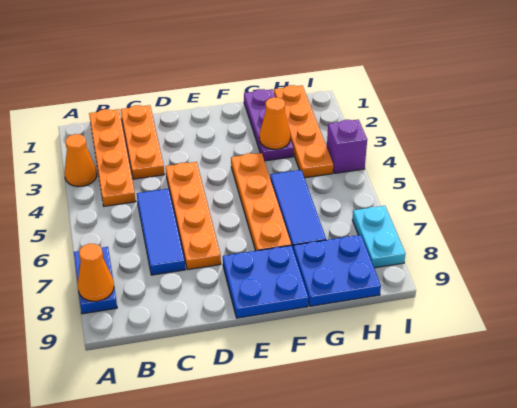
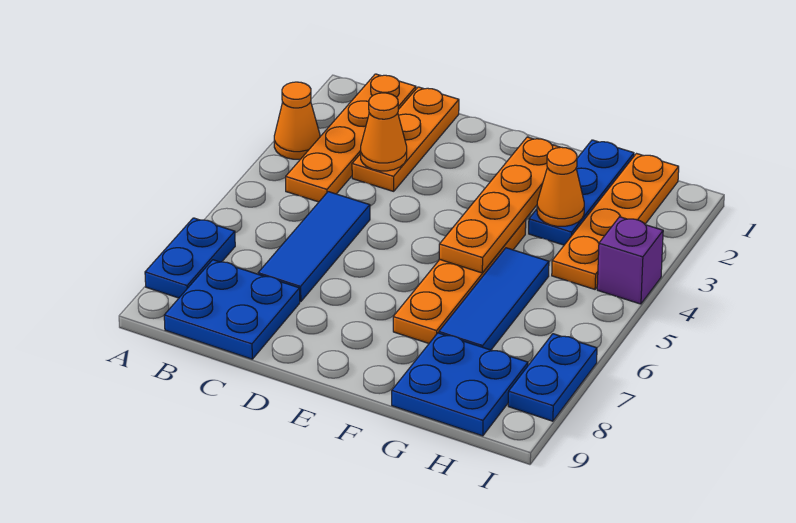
orange 1x1 cone [78,244,114,301] -> orange 1x1 cone moved to [360,93,407,171]
orange 1x4 plate [166,162,221,270] -> orange 1x4 plate moved to [439,137,560,273]
blue 2x2 plate [223,245,309,318] -> blue 2x2 plate moved to [164,260,300,359]
purple 1x3 plate [244,89,293,161] -> blue 1x3 plate [529,140,634,245]
cyan 1x2 plate [352,206,405,268] -> blue 1x2 plate [508,334,597,421]

